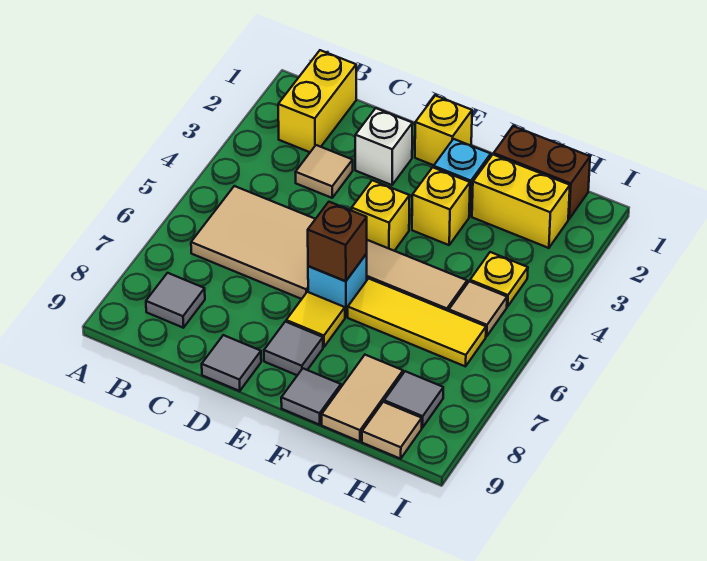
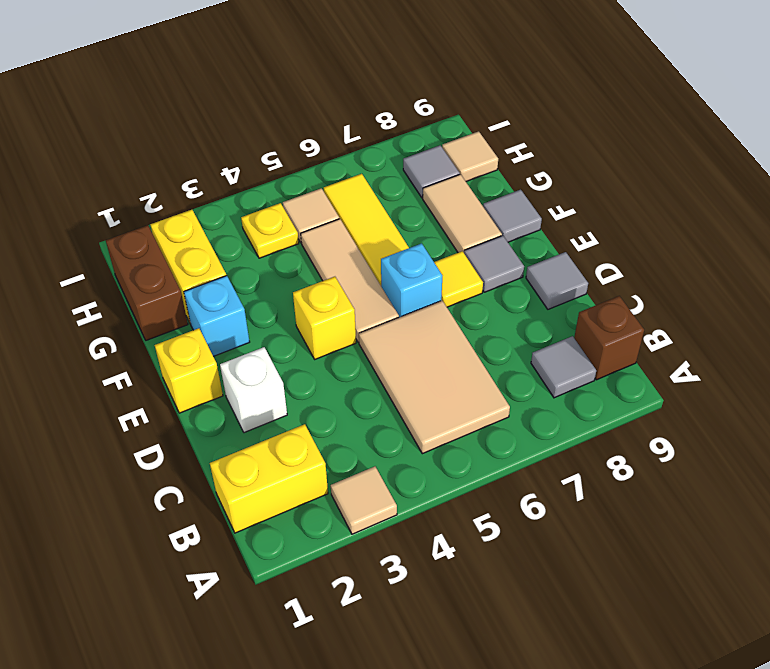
tan 1x1 tile [296,145,353,198] -> tan 1x1 tile moved to [331,466,397,534]
brown 1x1 brick [308,202,367,281] -> brown 1x1 brick moved to [574,296,644,380]
yellow 1x1 brick [412,167,470,245] -> none
tan 1x2 tile [322,355,403,442] -> tan 1x2 tile turned to [423,174,502,253]

